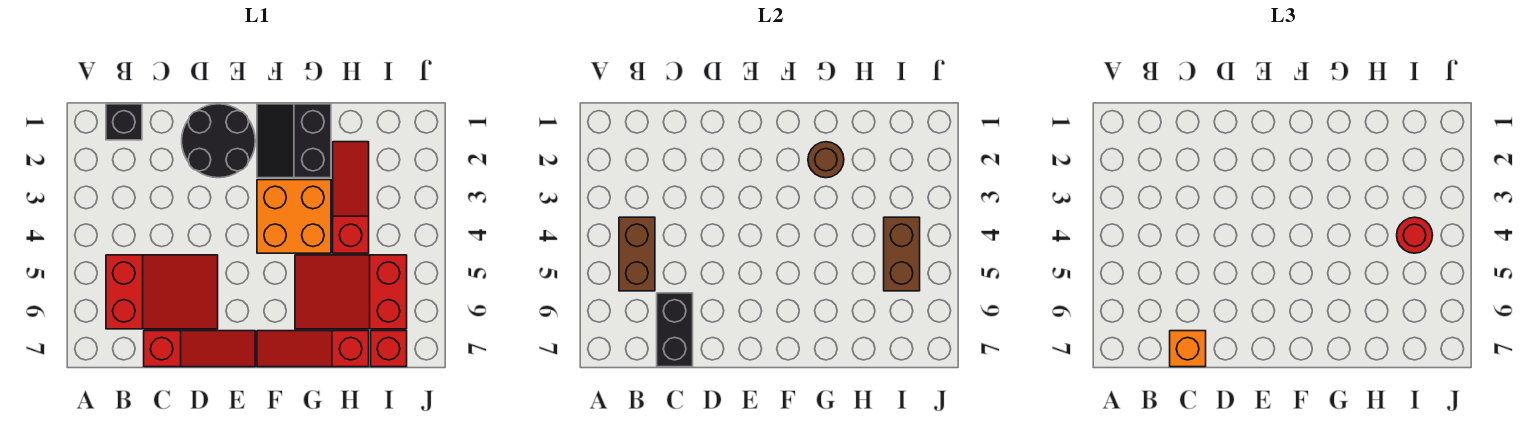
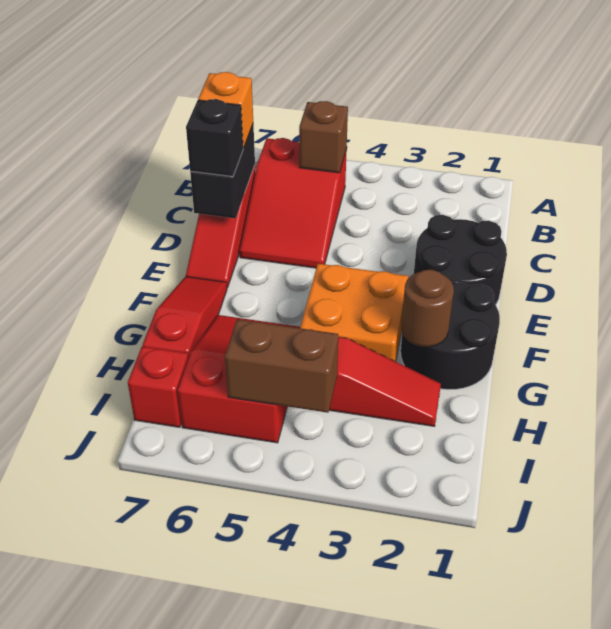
black 1x1 brick [106,104,142,140] -> black 1x1 brick moved to [186,99,243,177]
brown 1x2 brick [619,217,655,291] -> brown 1x1 brick [299,101,348,173]
black 1x2 brick [657,293,693,367] -> black 1x2 brick turned to [190,124,255,218]
black 2x2 slope [257,104,331,178] -> black 2x2 round brick [400,282,500,389]
red 1x1 round brick [1397,217,1433,253] -> none

